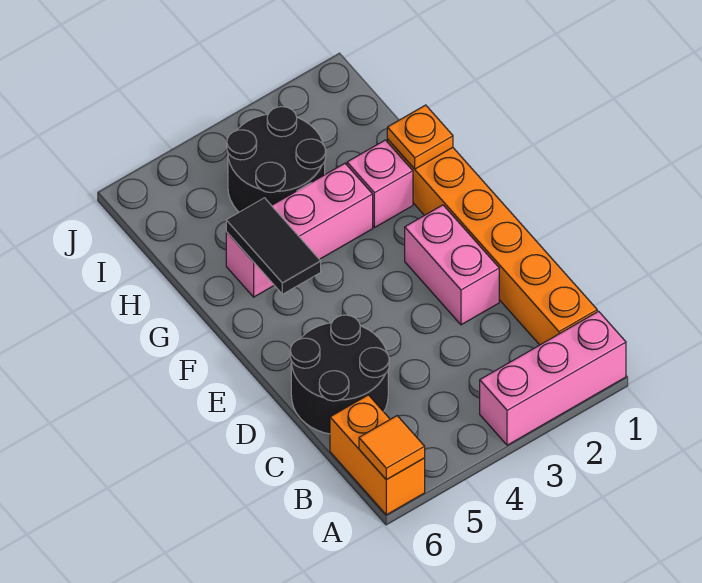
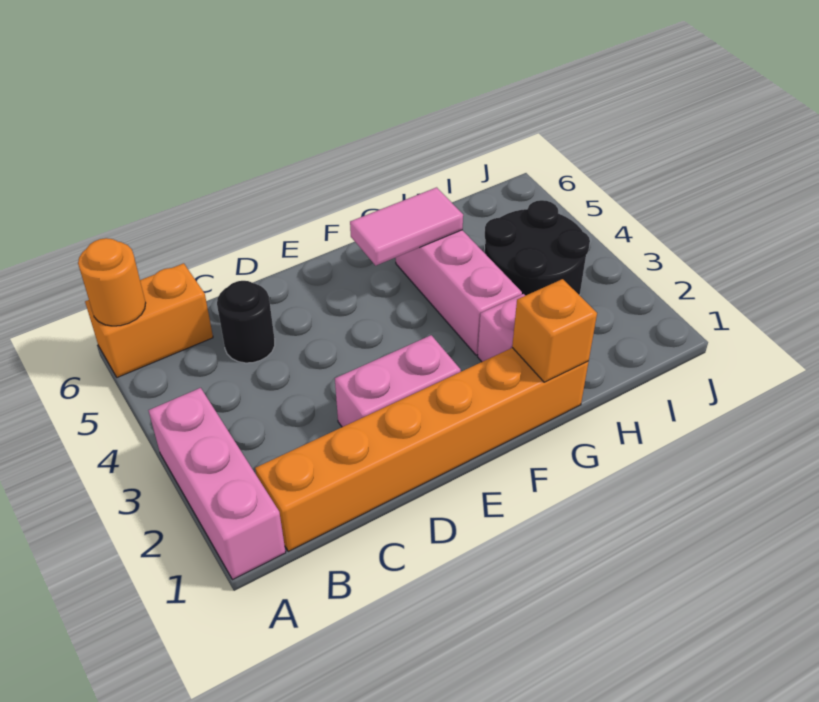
orange 1x1 tile [359,416,425,479] -> orange 1x1 round brick [78,238,146,326]
black 2x2 round brick [290,315,389,434] -> black 1x1 round brick [217,281,275,363]
black 1x2 tile [226,198,321,294] -> pink 1x2 tile [350,187,463,265]
orange 1x1 plate [387,105,453,169] -> orange 1x1 brick [512,279,597,382]

